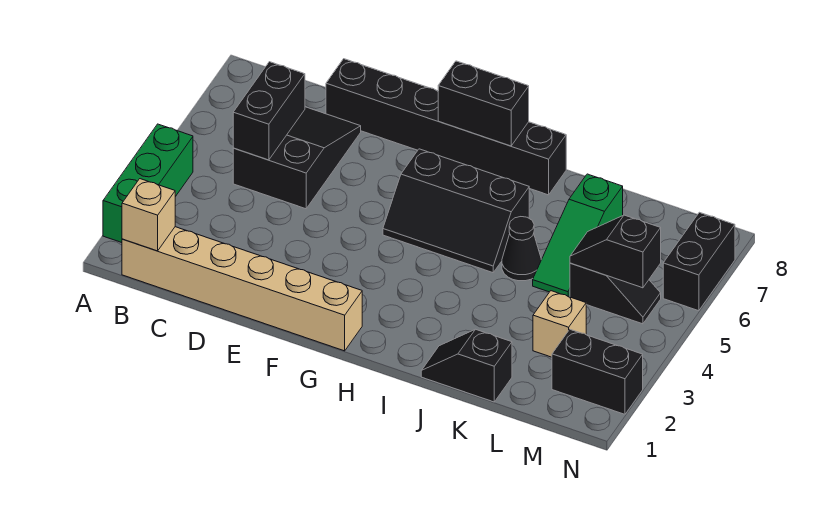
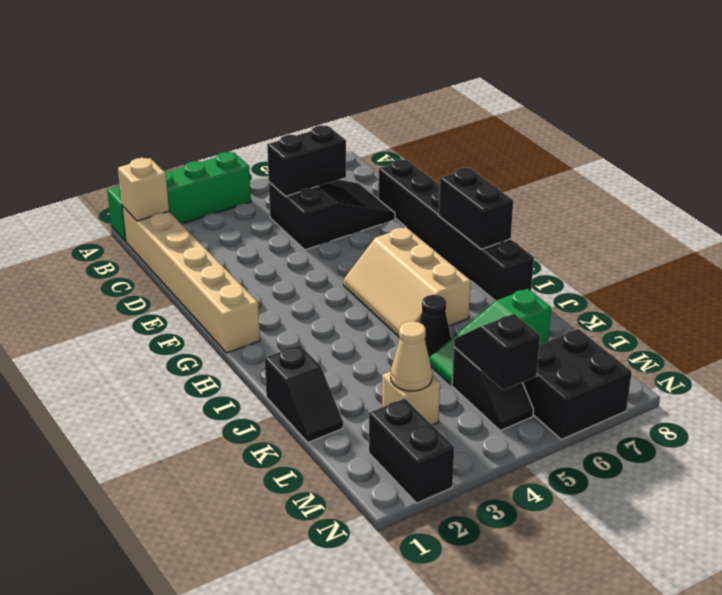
green 1x3 brick [103,124,193,243] -> green 1x4 brick [107,152,251,241]
black 2x3 slope [383,149,529,273] -> tan 2x3 slope [344,227,471,337]
black 1x2 slope [421,329,512,402] -> black 1x2 slope turned to [265,345,343,442]
none -> tan 1x1 cone [391,321,432,391]
black 1x2 brick [663,212,735,311] -> black 2x2 brick [522,329,632,439]

